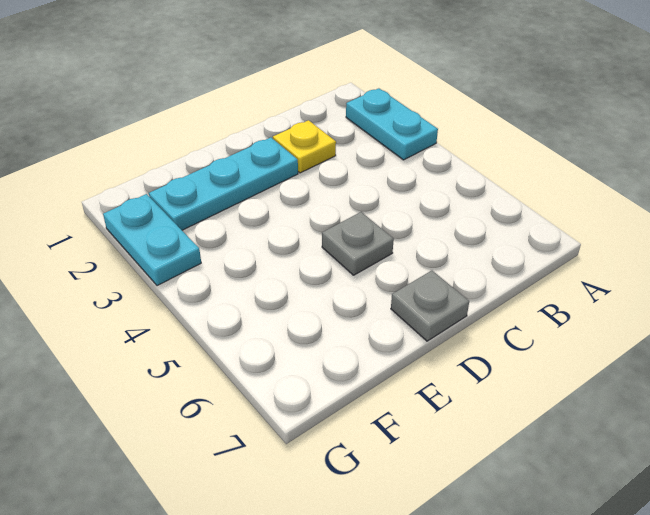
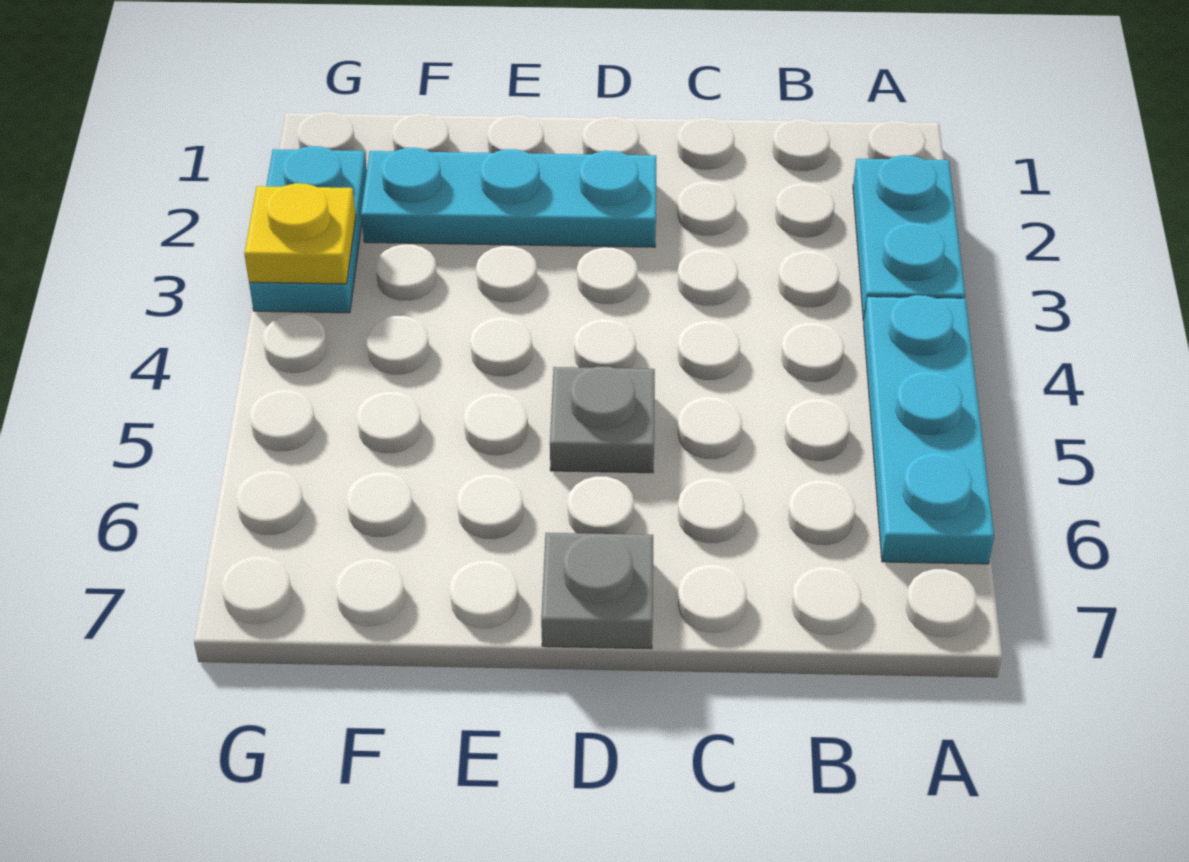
none -> cyan 1x3 plate [864,295,994,564]
yellow 1x1 plate [273,120,336,173] -> yellow 1x1 plate moved to [244,183,356,284]

